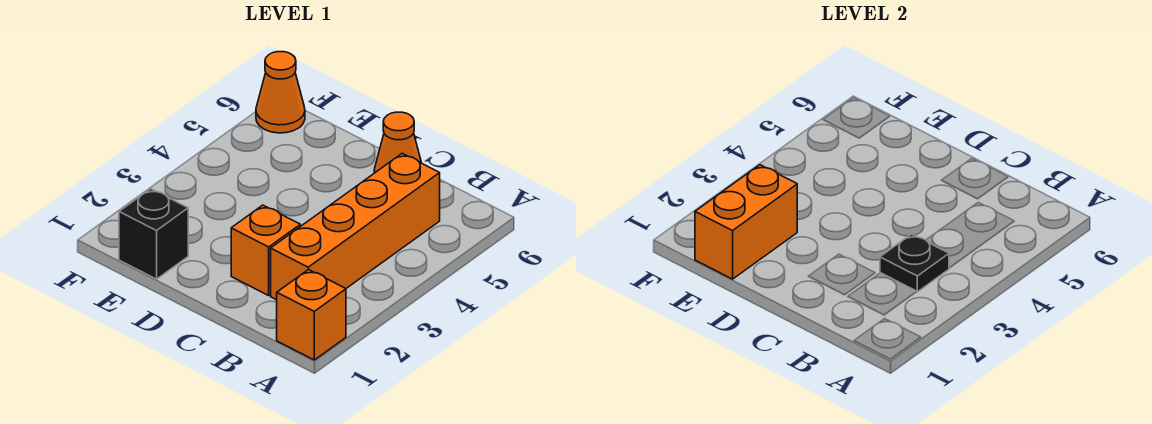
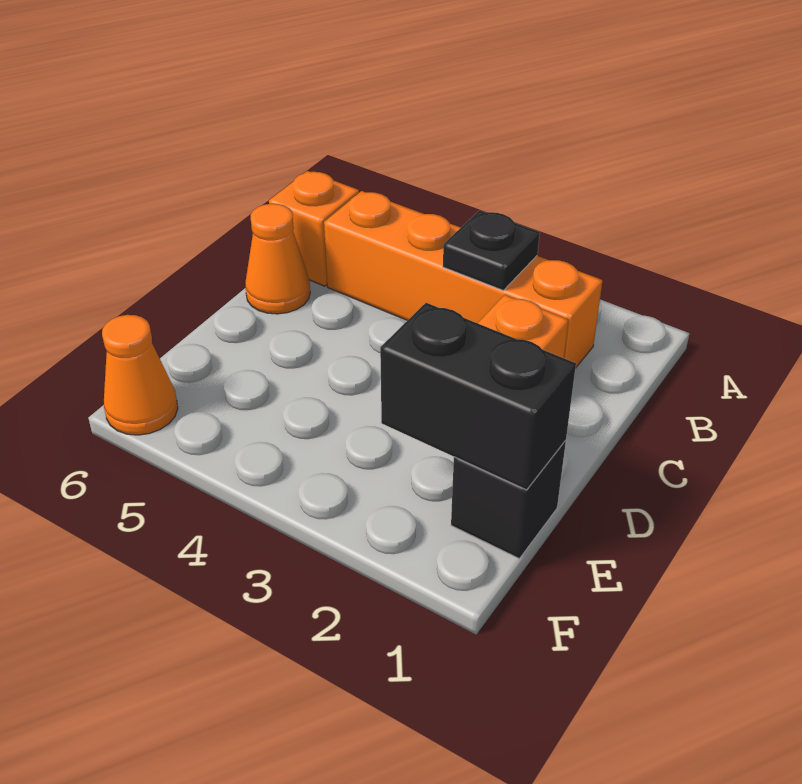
orange 1x1 brick [277,269,346,360] -> orange 1x1 brick moved to [269,171,359,286]
orange 1x2 brick [695,165,797,279] -> black 1x2 brick [380,303,576,490]

